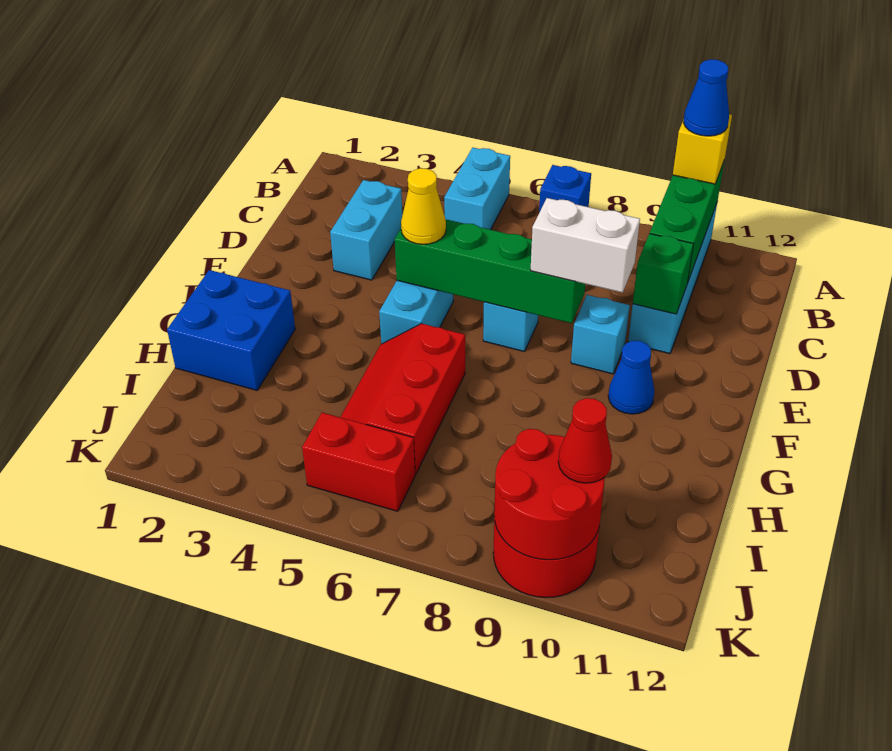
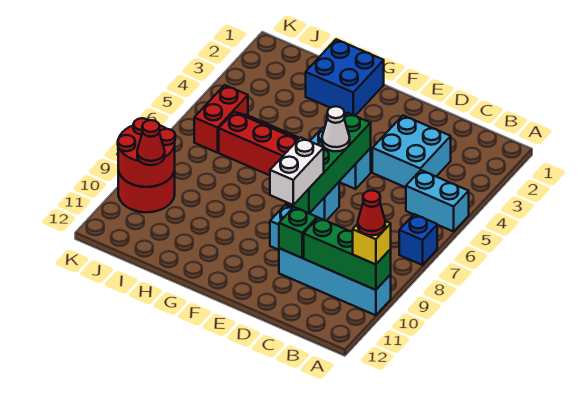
blue 1x1 cone [684,60,729,136] -> red 1x1 cone [358,190,385,235]
cyan 1x2 brick [330,180,402,280] -> cyan 2x2 brick [372,115,451,187]
yellow 1x1 cone [401,168,446,244] -> none
none -> white 1x1 cone [322,106,350,151]
blue 1x1 cone [608,341,654,414] -> none

